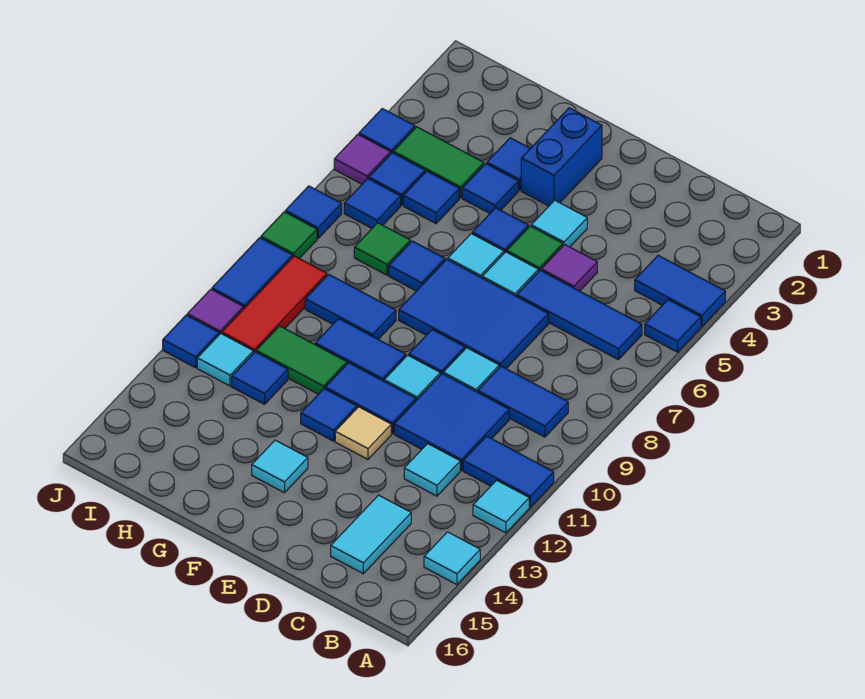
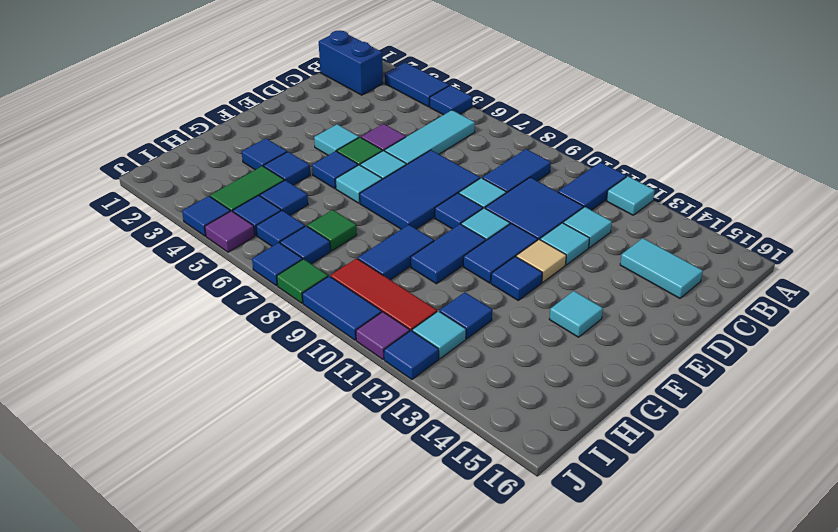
blue 1x2 tile [635,255,725,326] -> blue 1x2 tile turned to [385,62,449,107]
cyan 1x1 tile [424,532,480,585] -> cyan 1x1 tile moved to [540,223,590,265]
blue 1x3 tile [517,270,642,360] -> cyan 1x3 tile [385,110,475,165]
blue 1x2 brick [521,108,602,206] -> blue 1x2 brick moved to [319,31,383,95]
blue 1x1 tile [389,241,445,291] -> blue 1x1 tile moved to [280,226,330,264]
green 1x2 tile [256,326,347,394] -> none

